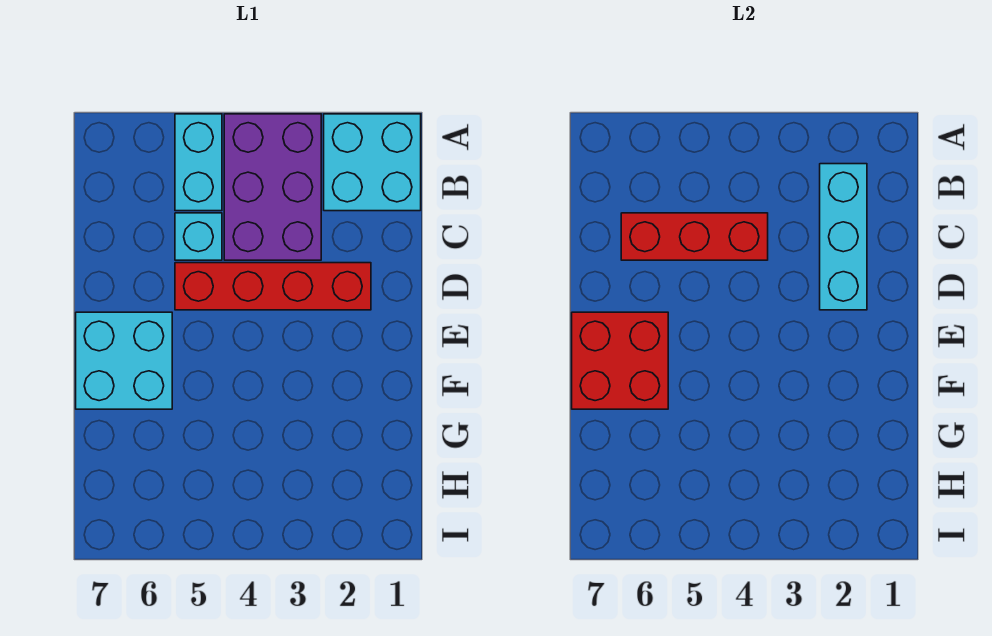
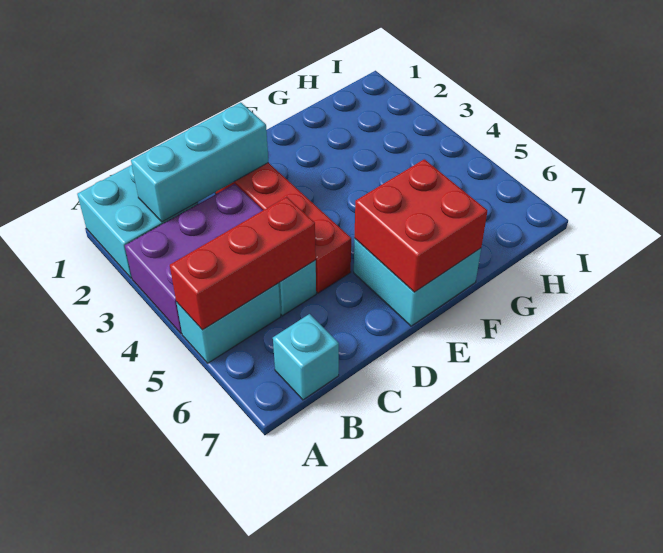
none -> cyan 1x1 brick [273,314,339,400]
red 1x3 brick [621,213,768,260] -> red 1x3 brick turned to [170,197,316,330]

